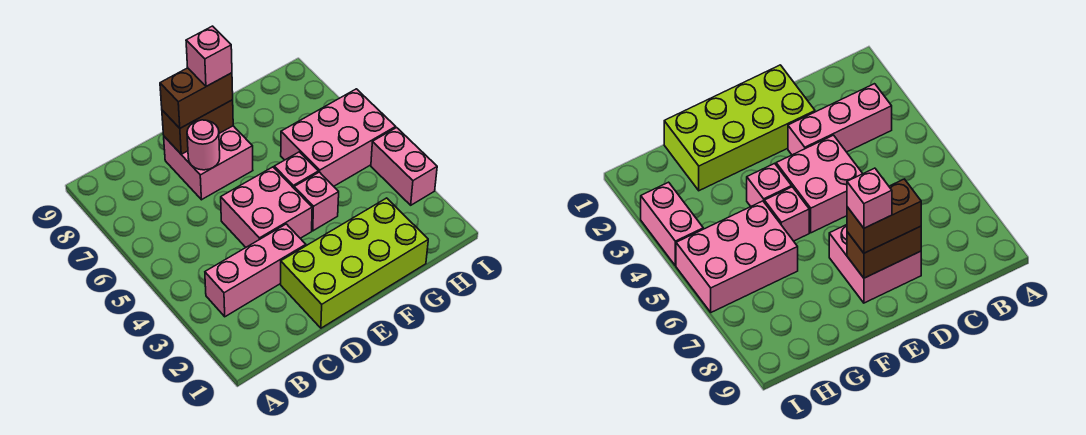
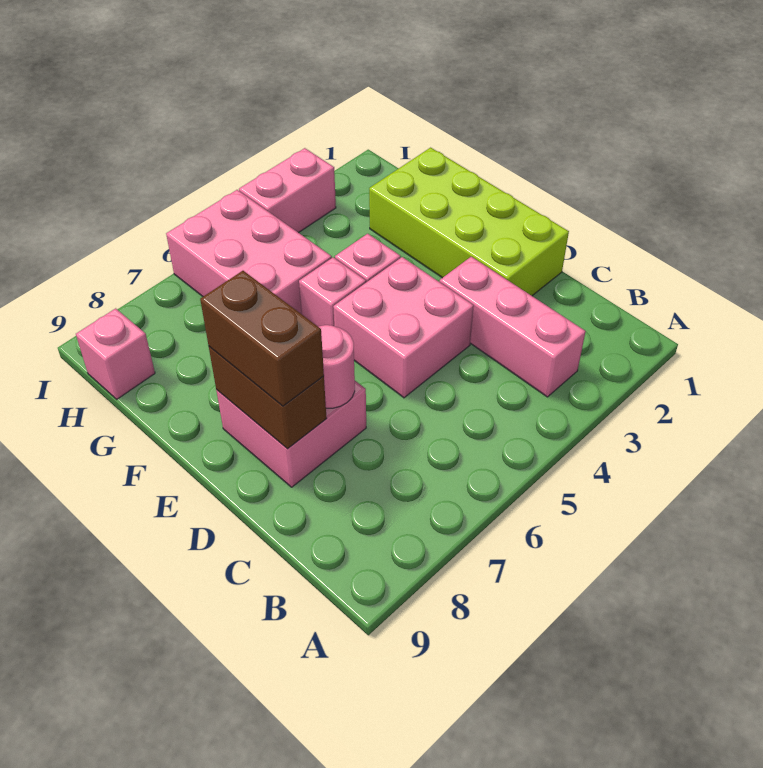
pink 1x1 brick [186,26,232,86] -> pink 1x1 brick moved to [76,308,155,399]

